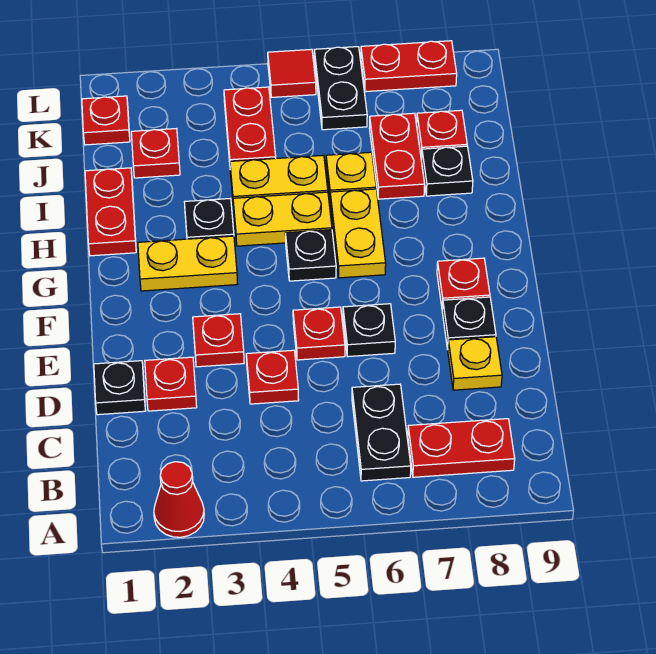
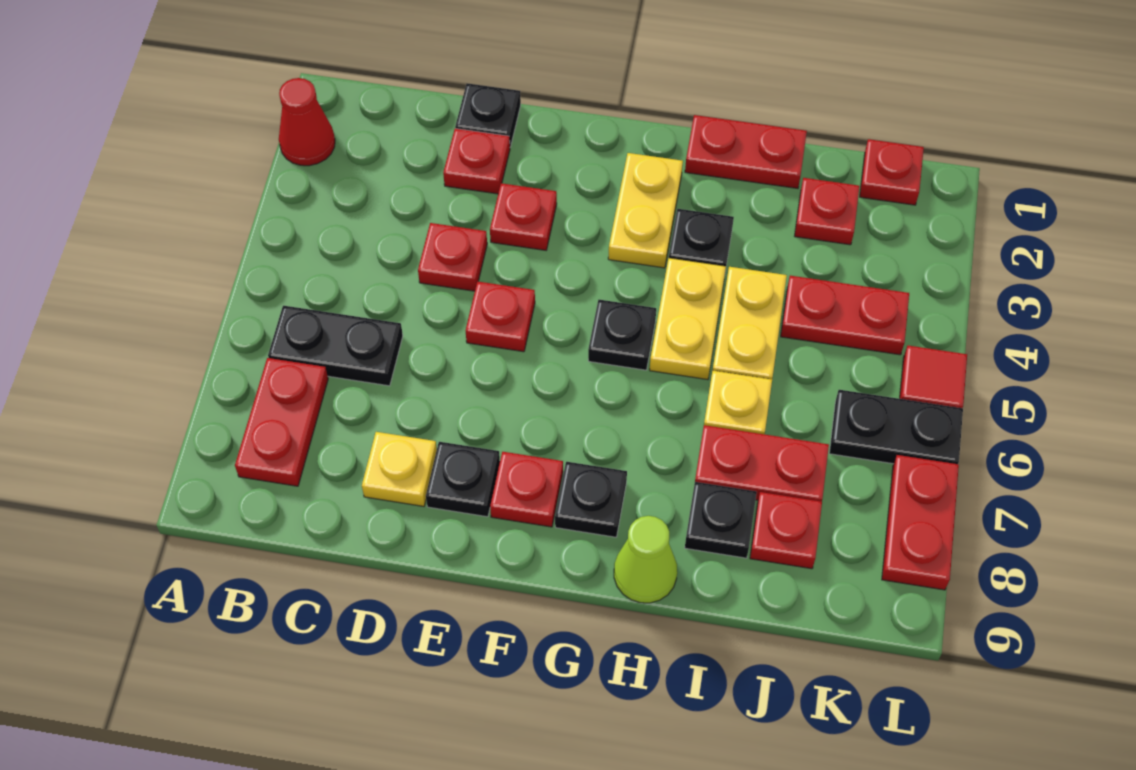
black 1x1 plate [343,304,395,357] -> black 1x1 plate moved to [555,462,627,537]
yellow 1x2 plate [330,189,386,278] -> none
none -> lime 1x1 cone [614,516,677,603]

